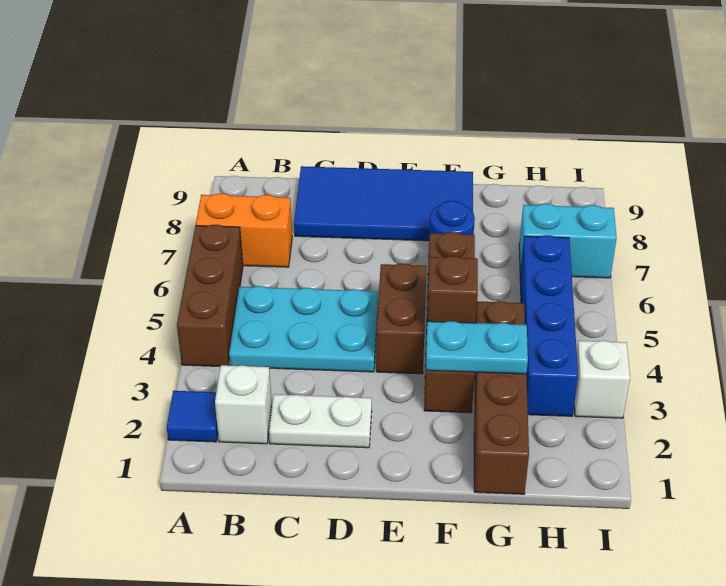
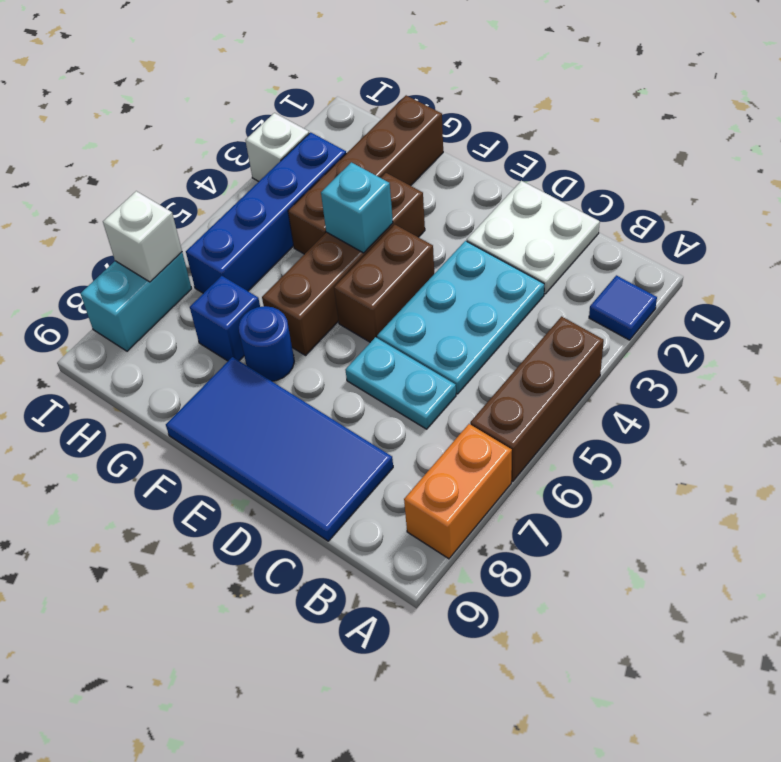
orange 1x2 brick [196,193,292,267] -> orange 1x2 brick turned to [404,424,512,559]
white 1x1 brick [215,365,272,444] -> white 1x1 brick moved to [103,191,182,282]
cyan 2x3 plate [229,286,378,372] -> cyan 2x3 plate turned to [377,241,544,394]
white 1x2 plate [269,394,372,448] -> white 2x2 plate [467,181,600,294]
cyan 1x2 plate [426,321,528,374] -> cyan 1x2 plate moved to [346,337,456,429]
brown 1x1 brick [427,256,478,323] -> cyan 1x1 brick [321,162,393,253]
none -> blue 1x1 brick [190,276,260,361]
cyan 1x2 brick [519,204,617,278] -> cyan 1x2 brick turned to [80,252,192,351]

